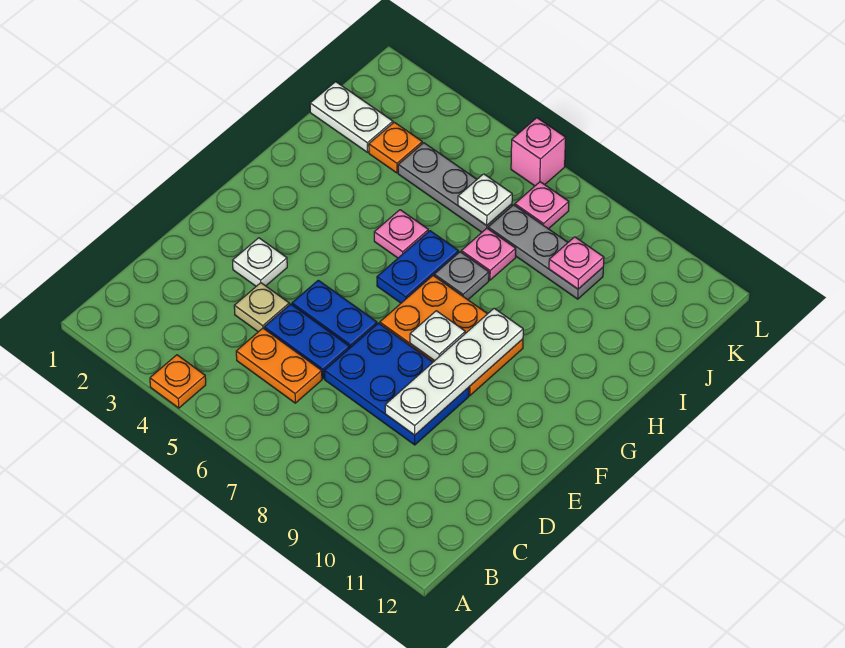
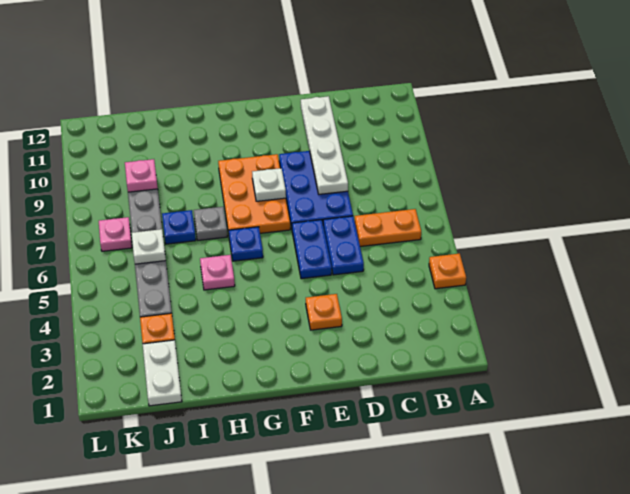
orange 1x2 plate [236,328,322,403] -> orange 1x2 plate turned to [355,209,421,247]
tan 1x1 plate [234,283,289,332] -> none
white 1x4 plate [385,308,523,435] -> white 1x4 plate turned to [301,96,348,194]
white 1x1 plate [233,238,287,286] -> orange 1x1 plate [306,294,342,330]
blue 1x2 plate [377,231,459,303] -> blue 1x1 plate [229,227,263,261]
pink 1x1 plate [461,228,516,280] -> blue 1x1 plate [162,210,196,244]
pink 1x1 brick [511,118,566,186] -> none

